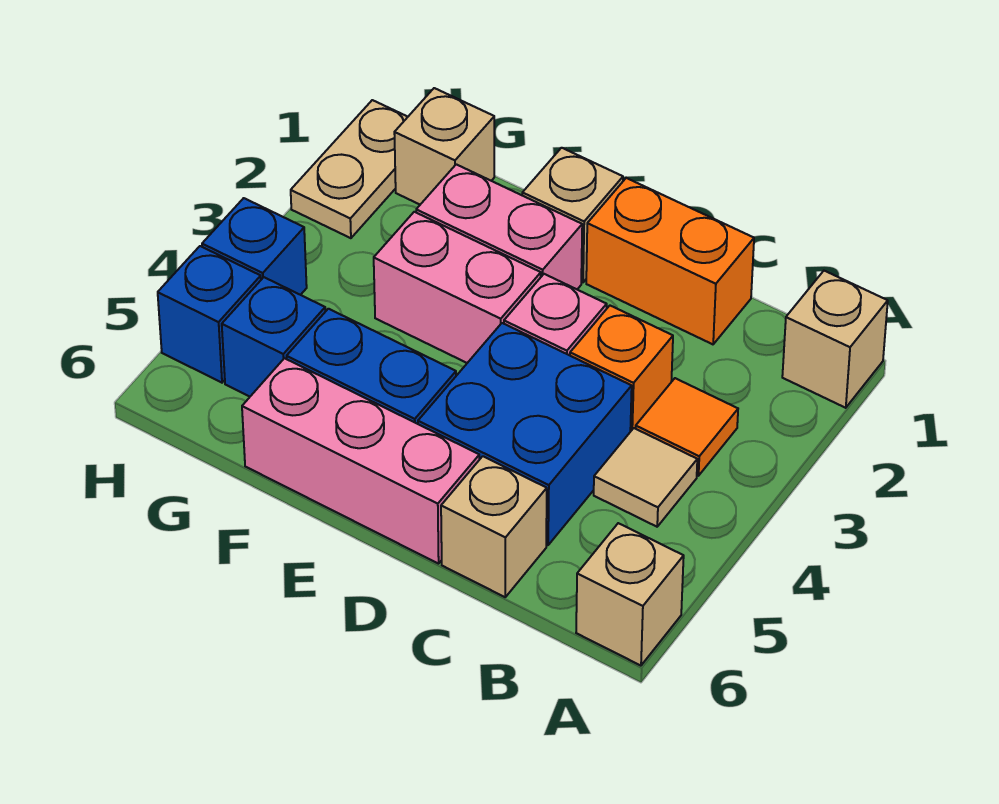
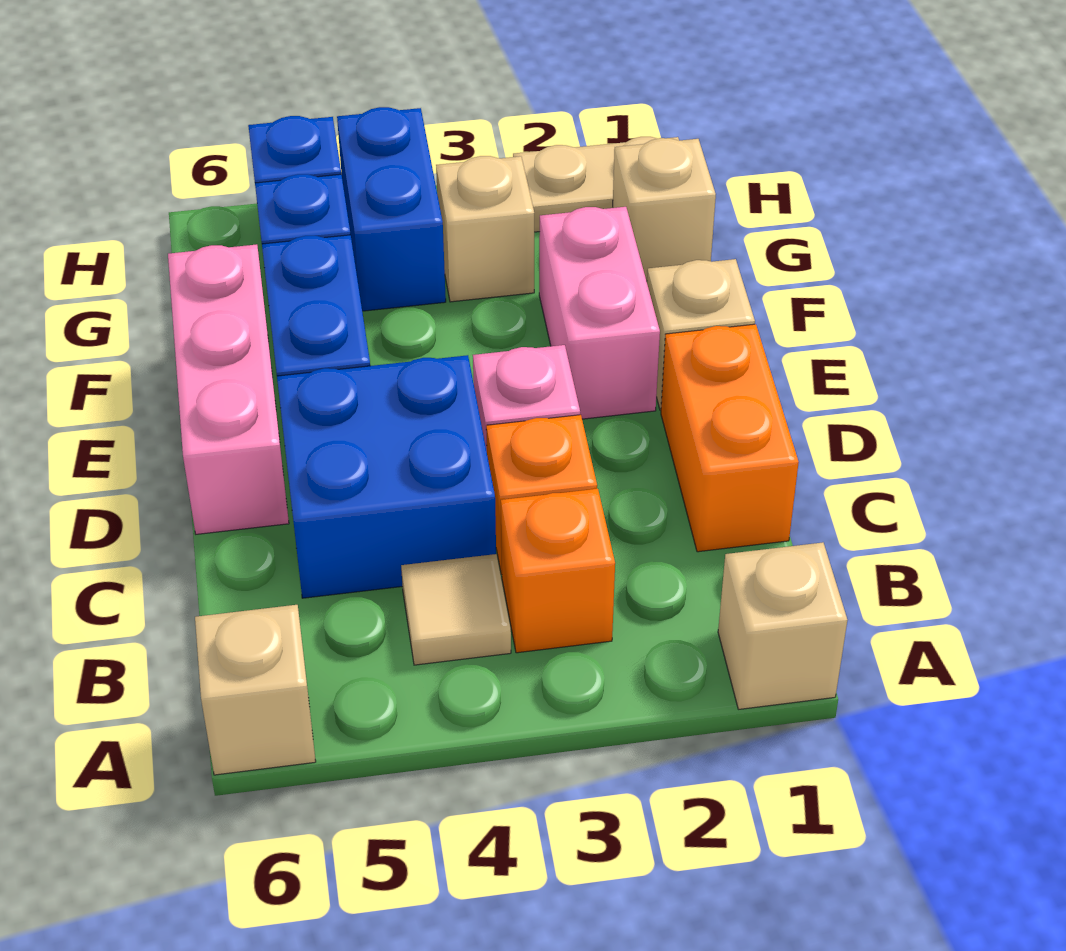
orange 1x1 tile [636,378,738,476] -> orange 1x1 brick [501,489,615,653]
tan 1x1 brick [441,456,547,597] -> tan 1x1 brick moved to [436,156,534,302]
pink 1x2 brick [374,212,541,363] -> none
blue 1x1 brick [202,198,307,295] -> blue 1x2 brick [337,107,446,311]

